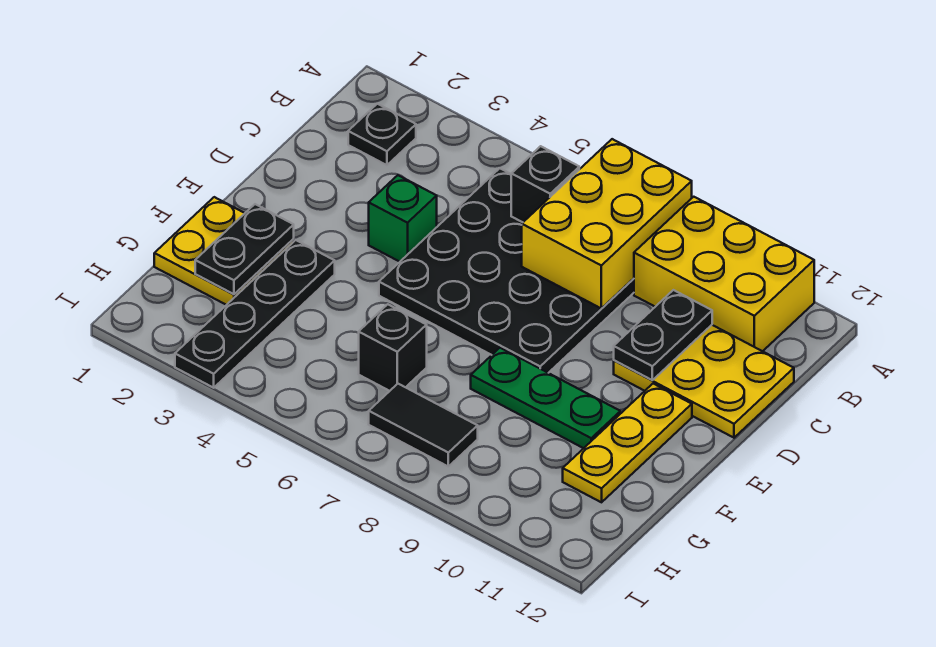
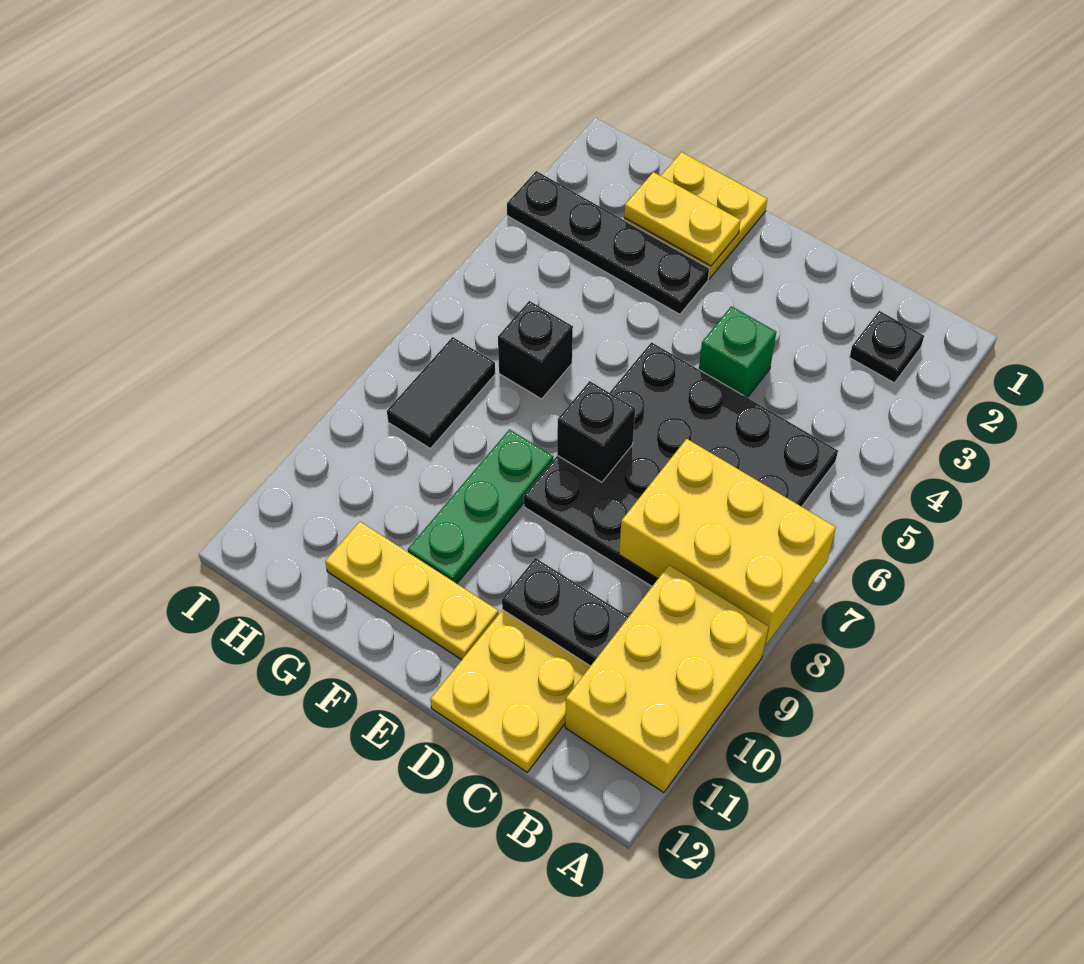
black 1x1 brick [511,146,579,222] -> black 1x1 brick moved to [557,381,635,482]
black 1x2 plate [195,204,294,294] -> yellow 1x2 plate [624,172,741,266]

